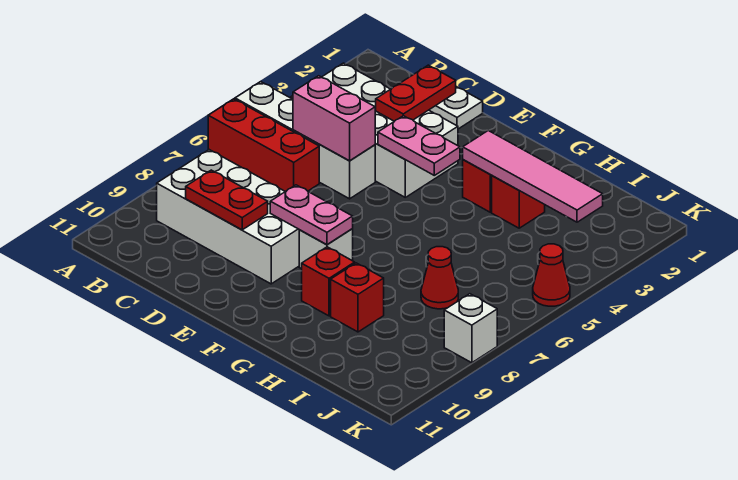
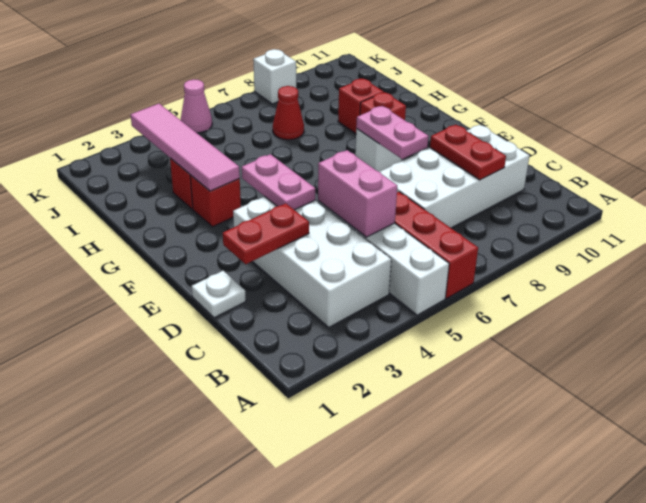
white 2x4 brick [157,150,299,284] -> white 2x4 brick turned to [380,125,530,228]
red 1x1 cone [533,244,570,306] -> pink 1x1 cone [181,79,212,133]

